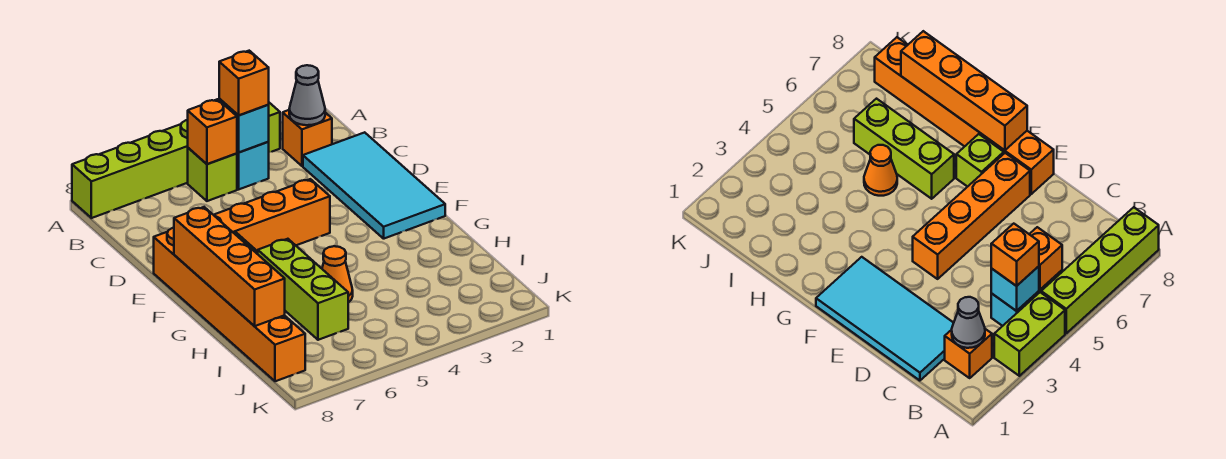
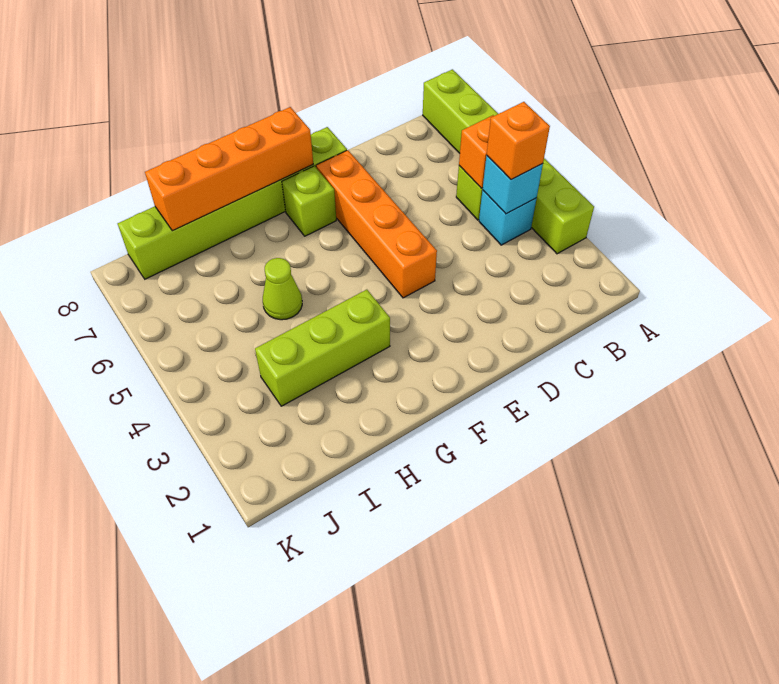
orange 1x1 brick [283,110,332,166] -> none
grey 1x1 cone [289,65,325,125] -> none
cyan 2x4 tile [303,132,445,239] -> none
orange 1x6 brick [154,228,305,381] -> lime 1x6 brick [118,127,347,279]
lime 1x3 brick [258,239,348,340] -> lime 1x3 brick moved to [255,290,390,406]
orange 1x1 cone [322,246,353,303] -> lime 1x1 cone [263,258,302,320]

